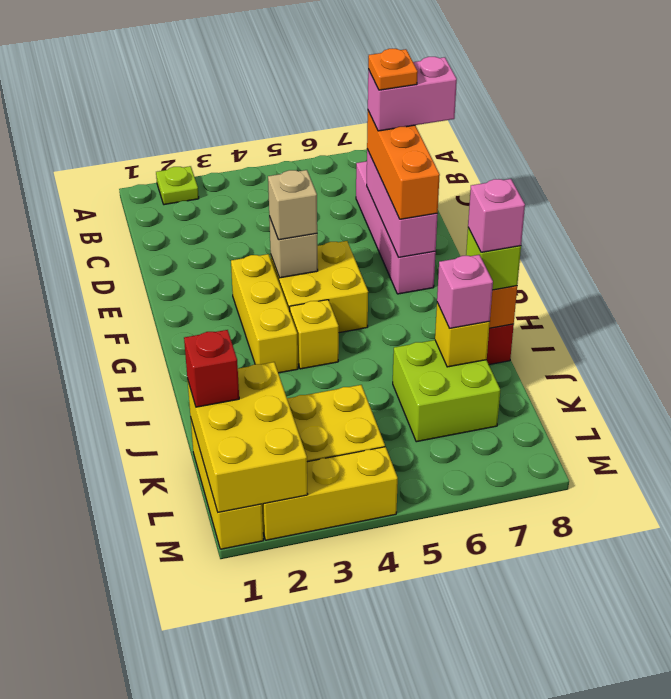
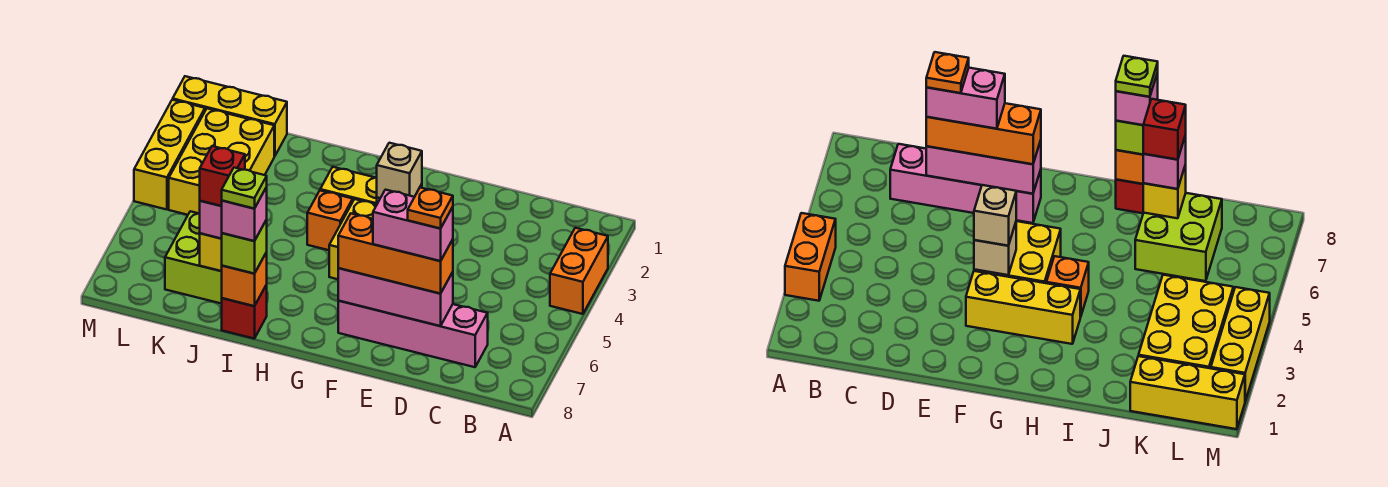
lime 1x1 plate [156,166,199,205] -> lime 1x1 plate moved to [222,168,267,209]
none -> orange 1x2 brick [550,228,608,314]
pink 1x2 brick [368,57,457,131] -> pink 1x2 brick turned to [373,190,453,261]
yellow 1x1 brick [290,300,339,369] -> orange 1x1 brick [307,191,353,250]
yellow 2x3 brick [187,362,308,512] -> none
red 1x1 brick [184,330,239,407] -> red 1x1 brick moved to [200,146,245,206]

